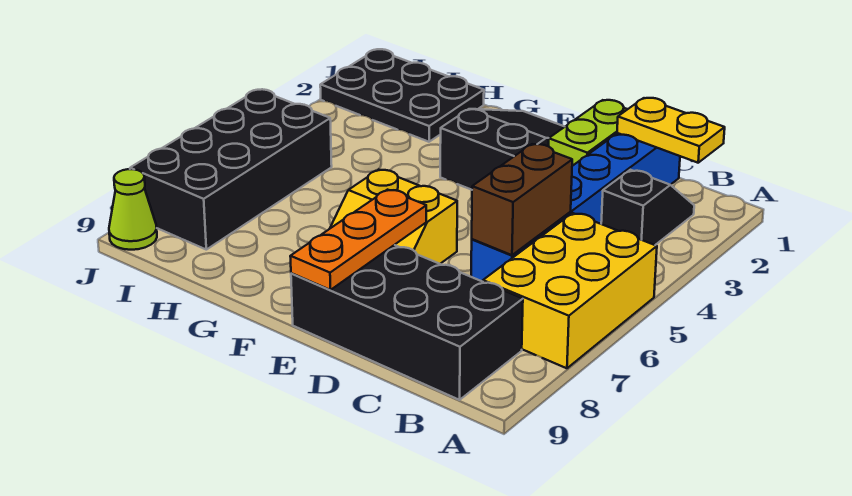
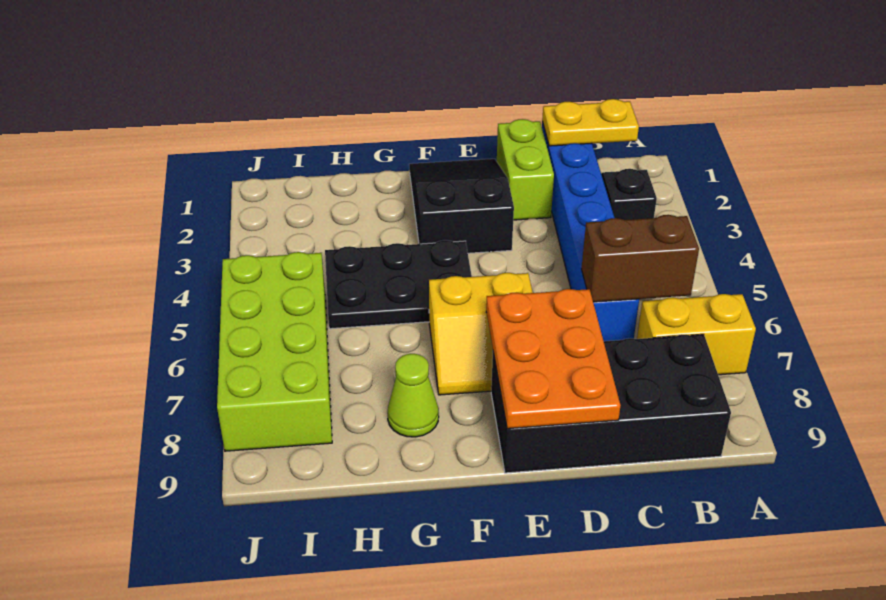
yellow 2x3 brick [483,213,657,368] -> yellow 1x2 brick [637,294,756,375]
brown 1x2 brick [472,144,572,255] -> brown 1x2 brick turned to [581,215,699,302]
orange 1x3 plate [290,190,426,290] -> orange 2x3 plate [486,289,621,429]
black 2x3 plate [320,49,484,142] -> black 2x3 plate moved to [325,240,472,329]
black 2x4 brick [130,89,332,250] -> lime 2x4 brick [217,252,332,451]
lime 1x1 cone [109,169,157,250] -> lime 1x1 cone moved to [387,354,439,437]

